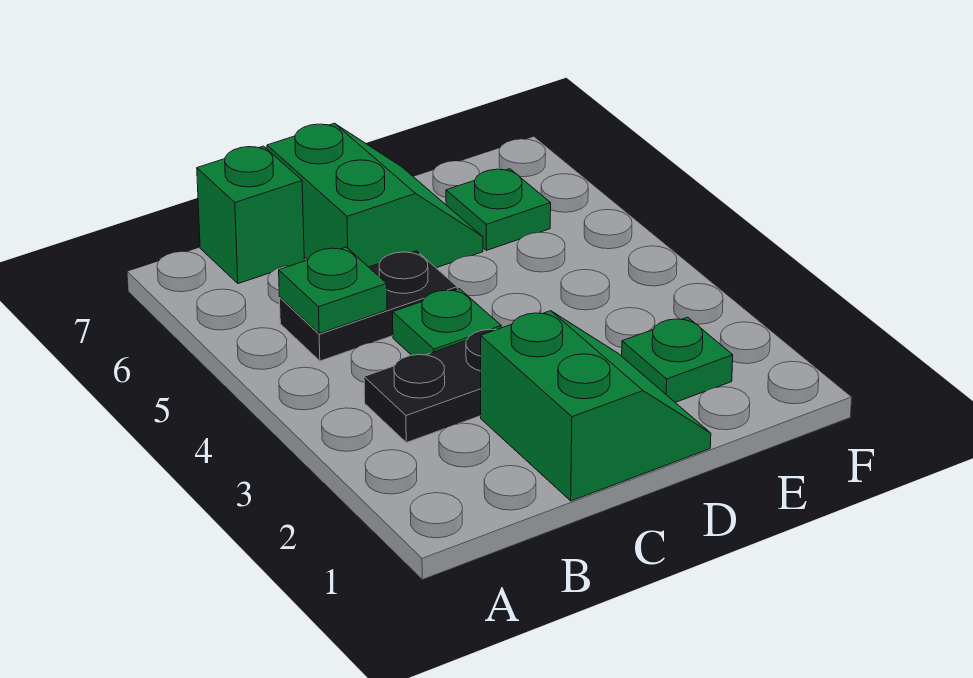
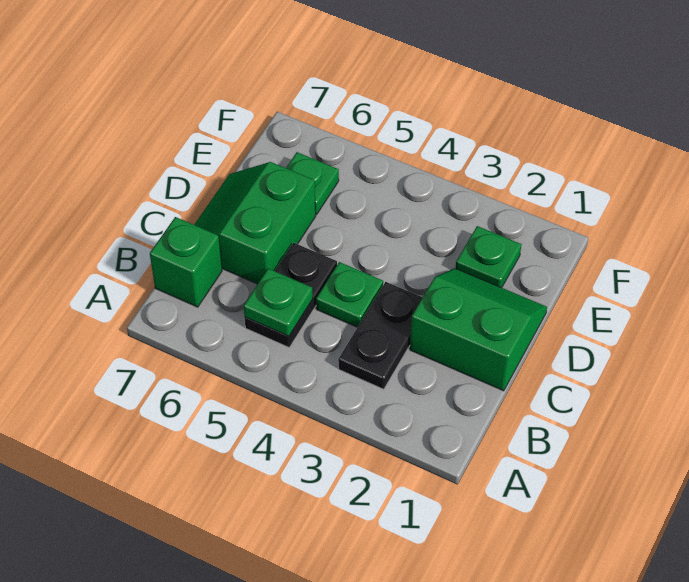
green 2x2 slope [267,123,483,268] -> green 2x2 slope turned to [194,162,316,284]

